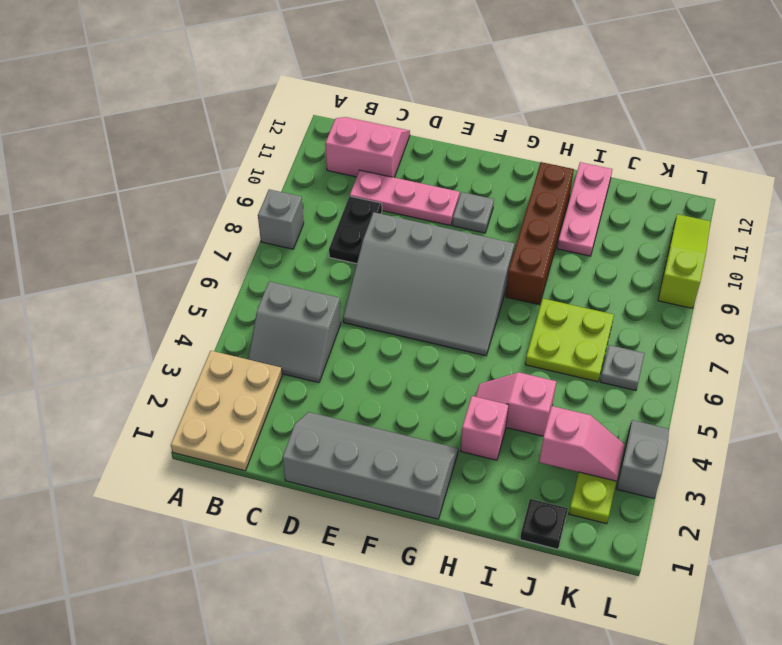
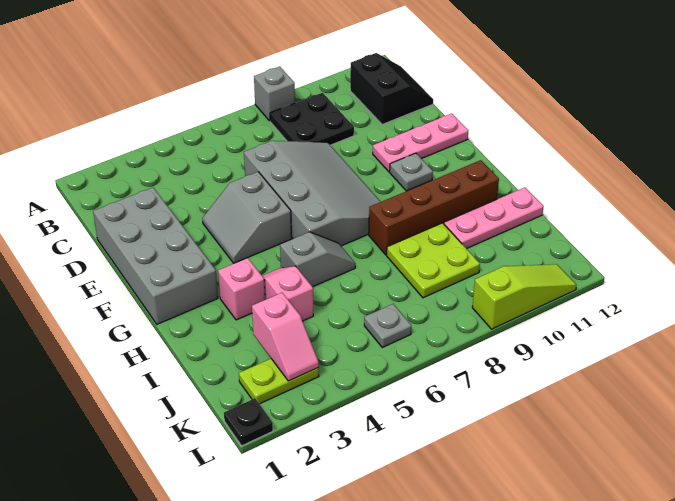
tan 2x3 plate [171,351,282,471] -> none
grey 2x2 slope [248,282,341,383] -> grey 2x2 slope moved to [202,172,292,263]
pink 2x2 slope [325,117,410,178] -> black 2x2 slope [350,53,433,125]
black 1x2 plate [329,196,382,264] -> black 2x2 plate [270,93,354,145]
pink 1x3 plate [350,170,460,226] -> pink 1x3 plate turned to [373,113,469,172]
grey 2x4 slope [283,412,458,519] -> grey 2x4 brick [93,188,218,324]
grey 3x4 slope [343,212,515,356] -> grey 3x4 slope turned to [244,141,381,246]
lime 2x2 plate [525,299,614,382] -> lime 2x2 plate moved to [387,223,480,298]
black 1x1 plate [520,499,568,549] -> black 1x1 plate moved to [224,398,273,446]
grey 1x2 slope [617,420,669,498] -> grey 1x2 slope moved to [280,232,355,287]

